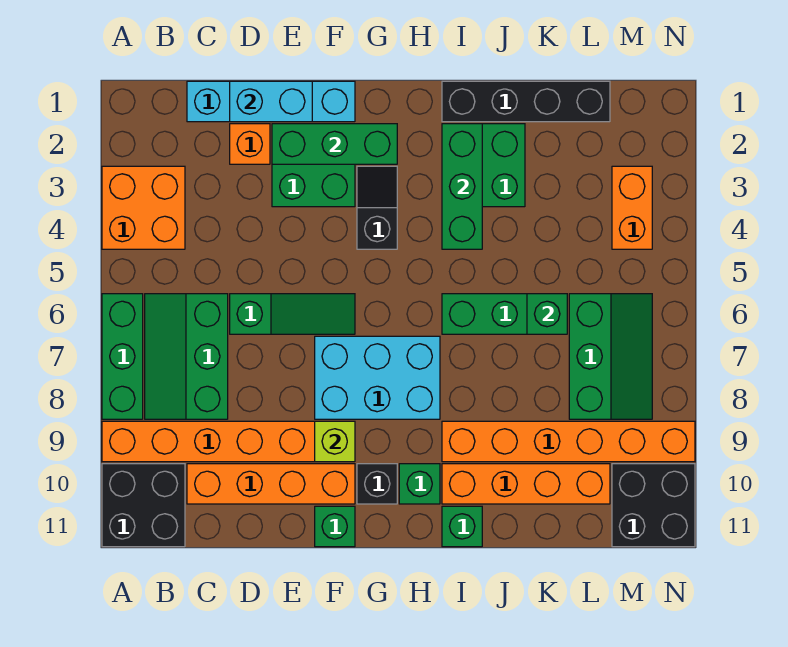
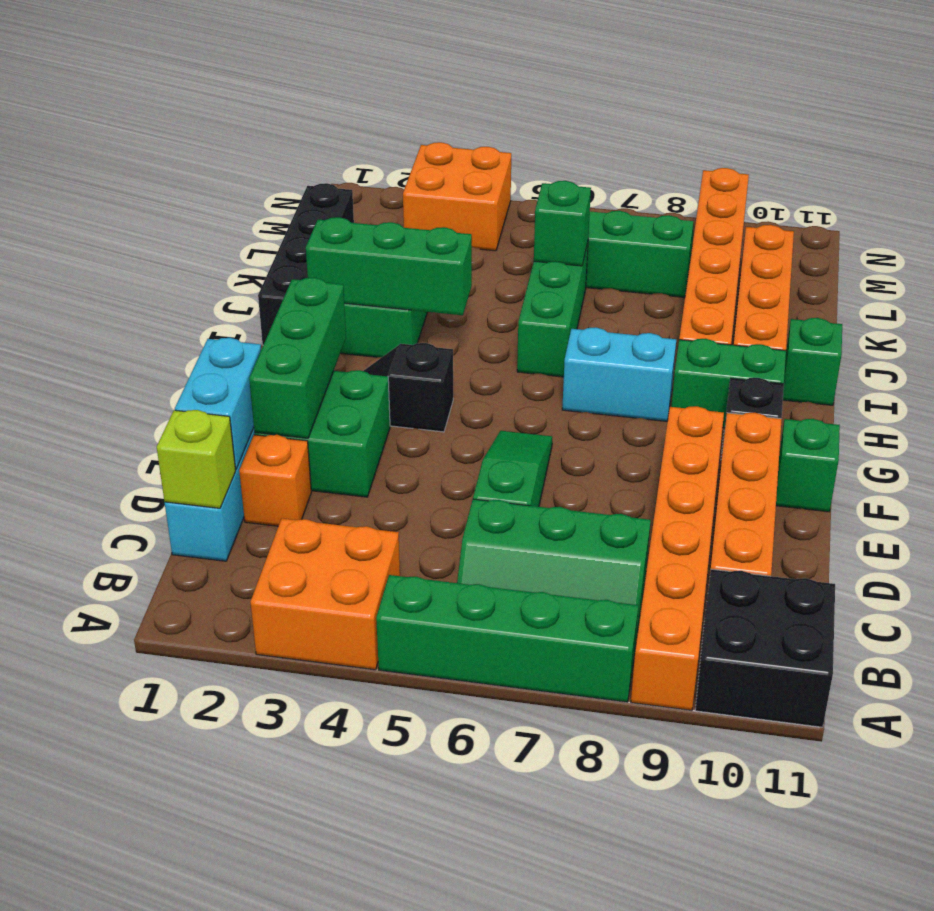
green 1x3 brick [102,294,143,419] -> green 1x4 brick [376,575,638,702]
cyan 2x3 brick [315,336,440,419] -> cyan 1x2 brick [562,327,676,421]
lime 1x1 brick [315,421,355,462] -> lime 1x1 brick moved to [157,410,236,508]
green 1x1 brick [399,464,440,504] -> green 1x2 brick [671,339,786,428]
orange 1x2 brick [612,166,652,249] -> orange 2x2 brick [403,142,511,251]
black 2x2 brick [612,464,695,547] -> none

